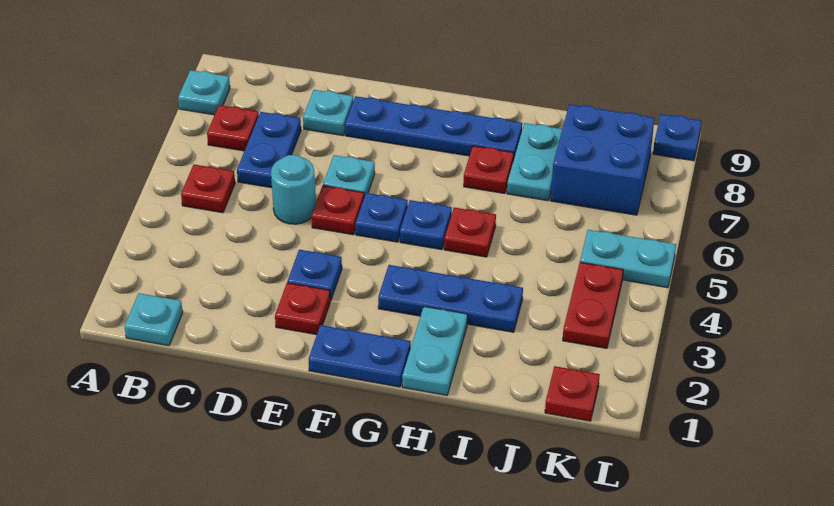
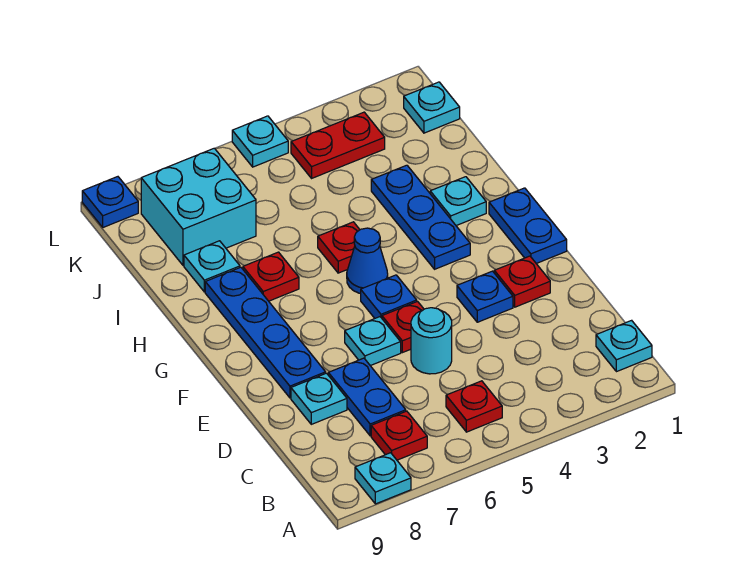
blue 1x2 plate [237,112,301,188] -> blue 1x2 plate turned to [328,358,406,436]
blue 1x1 plate [400,200,452,250] -> blue 1x1 cone [347,228,388,294]
cyan 1x2 plate [402,307,467,395] -> cyan 1x1 plate [430,177,486,226]
cyan 1x2 plate [507,123,562,201] -> cyan 1x1 plate [184,241,240,292]
blue 2x2 brick [551,104,655,215] -> cyan 2x2 brick [141,148,256,265]
red 1x1 plate [545,366,600,421] -> cyan 1x1 plate [404,82,460,133]
cyan 1x2 plate [580,230,676,288] -> cyan 1x1 plate [232,116,288,167]

